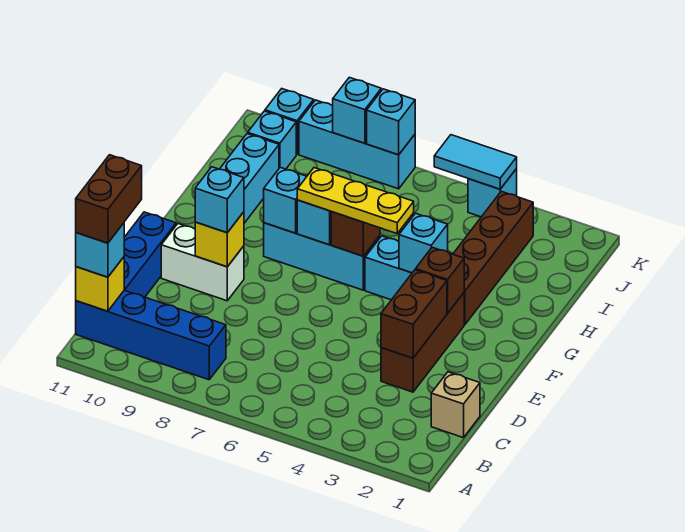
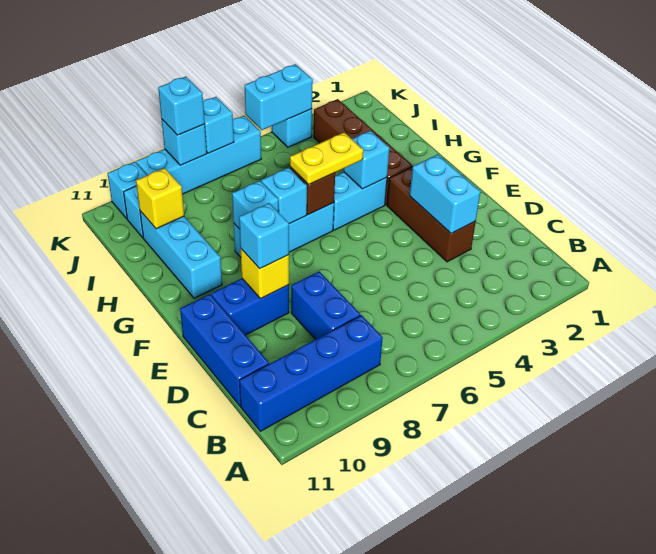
yellow 1x1 brick [76,257,124,311] -> yellow 1x1 brick moved to [136,168,184,229]
cyan 1x1 brick [76,223,124,277] -> cyan 1x1 brick moved to [158,76,205,135]
brown 1x2 brick [76,155,142,243] -> none
tan 1x1 brick [431,372,480,438] -> none
none -> blue 1x2 brick [291,271,360,340]
brown 1x2 brick [381,270,447,358] -> cyan 1x2 brick [410,154,480,234]
white 1x2 brick [161,224,244,301] -> blue 1x2 brick [211,278,289,335]
brown 1x1 brick [416,247,464,313] -> none
yellow 1x3 plate [297,168,414,233] -> yellow 1x2 plate [290,132,363,185]
cyan 1x2 tile [434,135,517,189] -> cyan 1x2 brick [245,64,313,130]
cyan 1x3 brick [299,100,415,189] -> cyan 1x4 brick [136,116,261,194]

